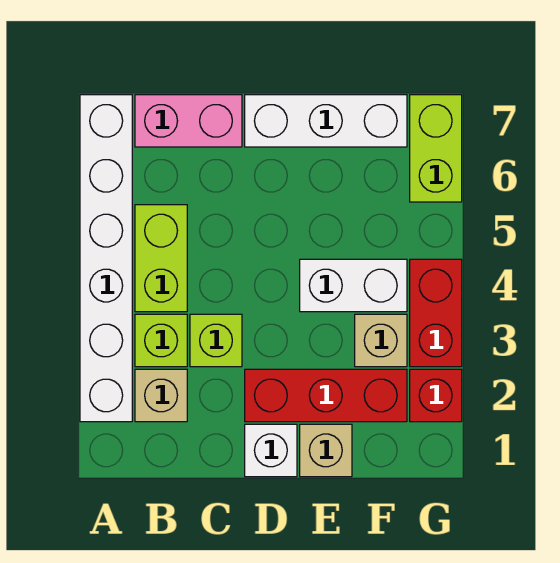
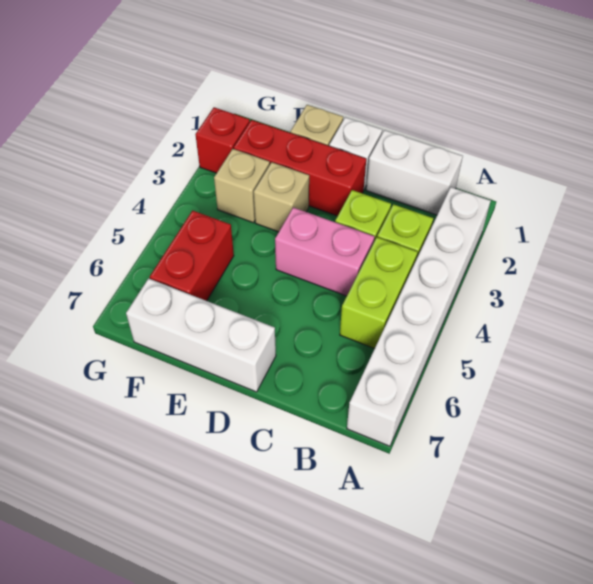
tan 1x1 brick [135,369,187,422] -> tan 1x1 brick moved to [254,162,309,232]
pink 1x2 brick [135,95,242,147] -> pink 1x2 brick moved to [275,207,375,296]
white 1x2 brick [300,259,407,312] -> white 1x2 brick moved to [366,130,463,215]
red 1x2 brick [410,259,462,367] -> red 1x2 brick moved to [150,211,234,301]
lime 1x2 brick [410,95,462,202] -> none

